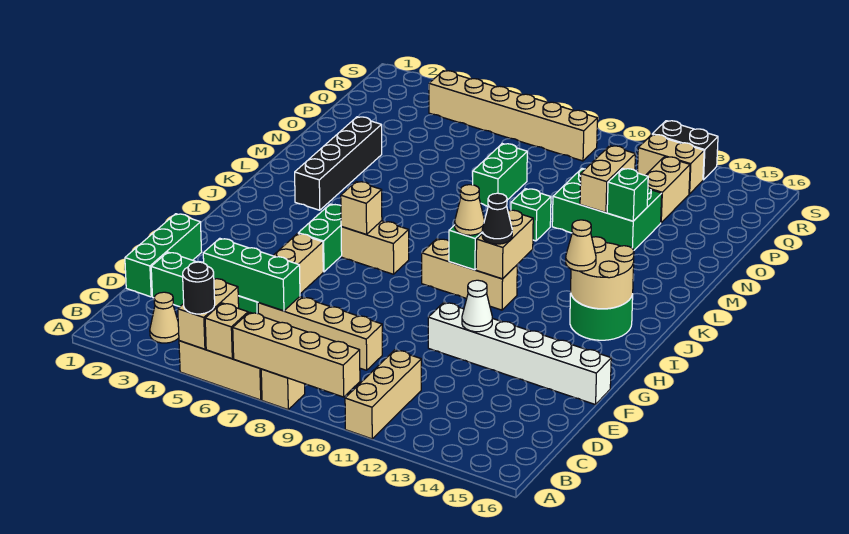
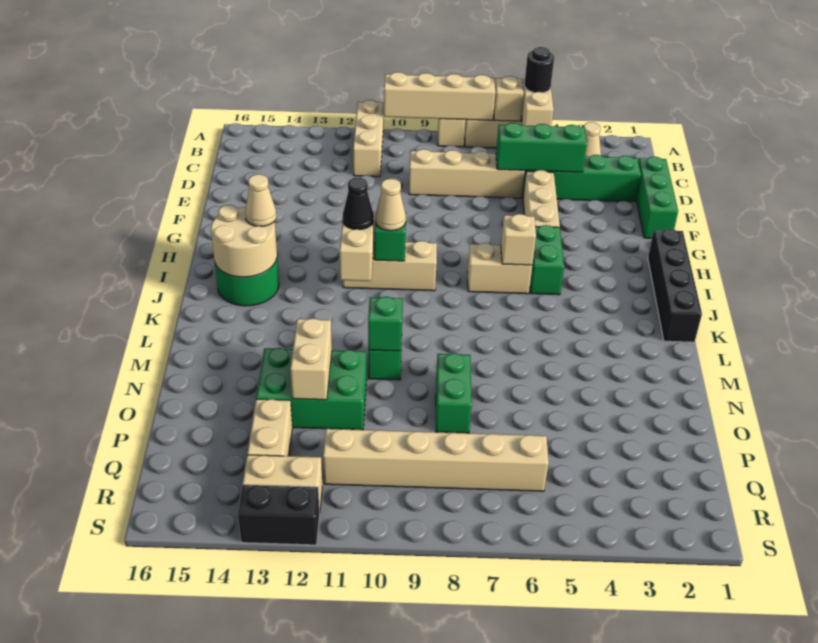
white 1x6 brick [428,303,611,405] -> none
white 1x1 cone [462,280,492,332] -> none
black 1x4 brick [295,117,382,210] -> black 1x4 brick moved to [648,229,702,342]
green 1x1 brick [607,168,648,221] -> green 1x1 brick moved to [368,297,403,351]
tan 1x6 brick [429,71,597,161] -> tan 1x6 brick moved to [323,429,549,491]

